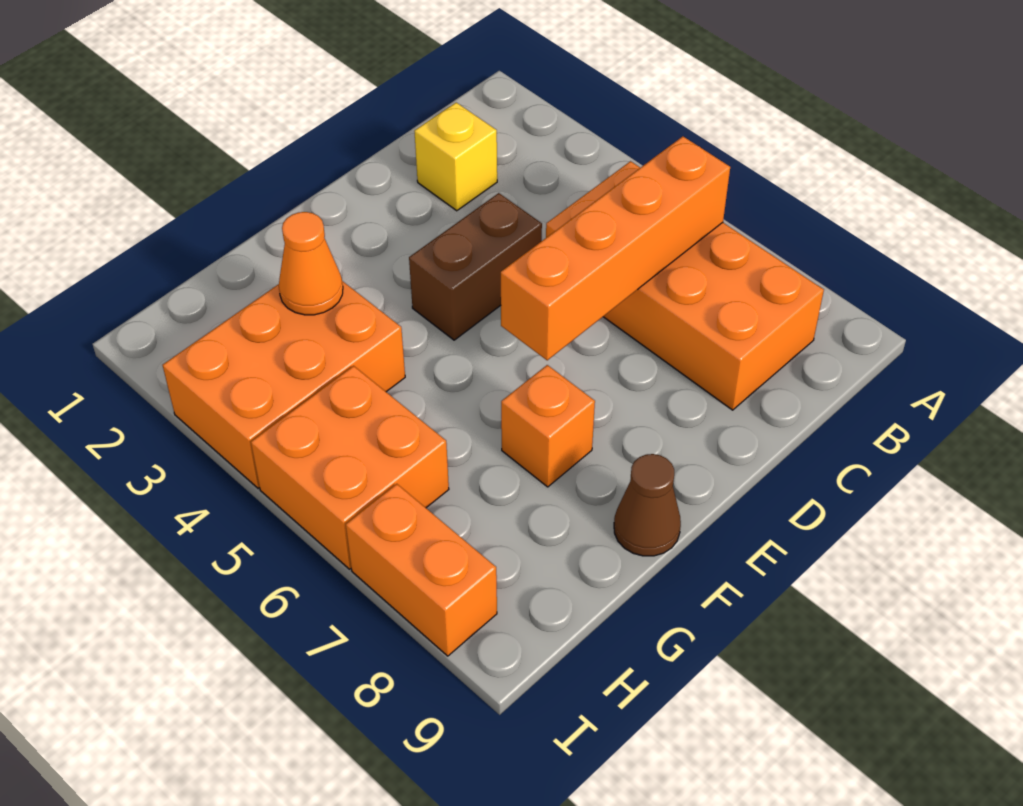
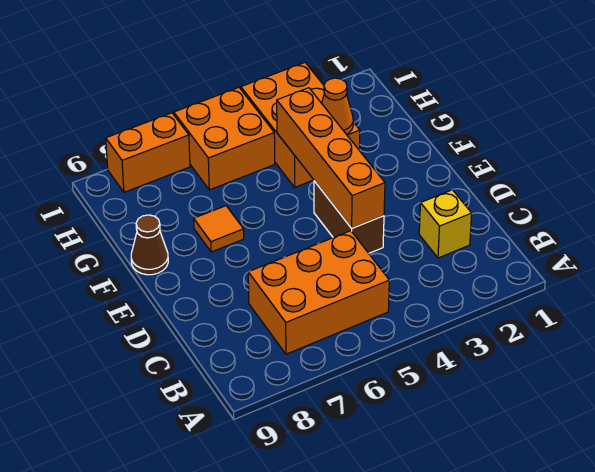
orange 2x4 brick [546,161,824,410] -> orange 2x3 brick [248,231,389,354]
orange 1x4 brick [501,136,730,360] -> orange 1x4 brick moved to [277,88,385,228]
orange 1x1 brick [501,365,595,487] -> orange 1x1 tile [194,206,244,252]

